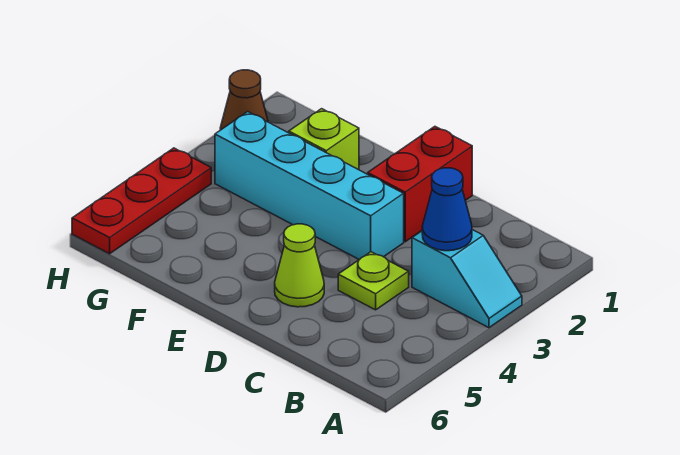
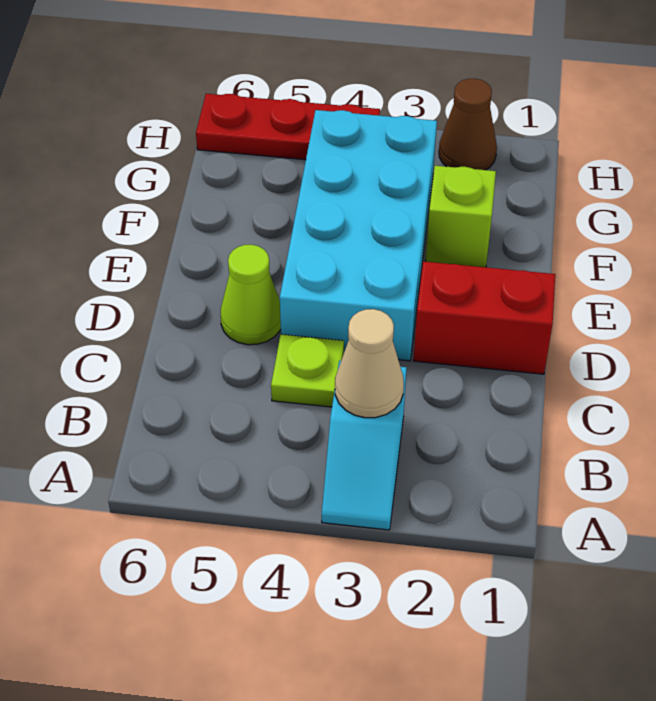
blue 1x1 cone [422,168,472,251] -> tan 1x1 cone [335,309,404,418]
cyan 1x4 brick [215,112,404,260] -> cyan 2x4 brick [280,110,437,361]

